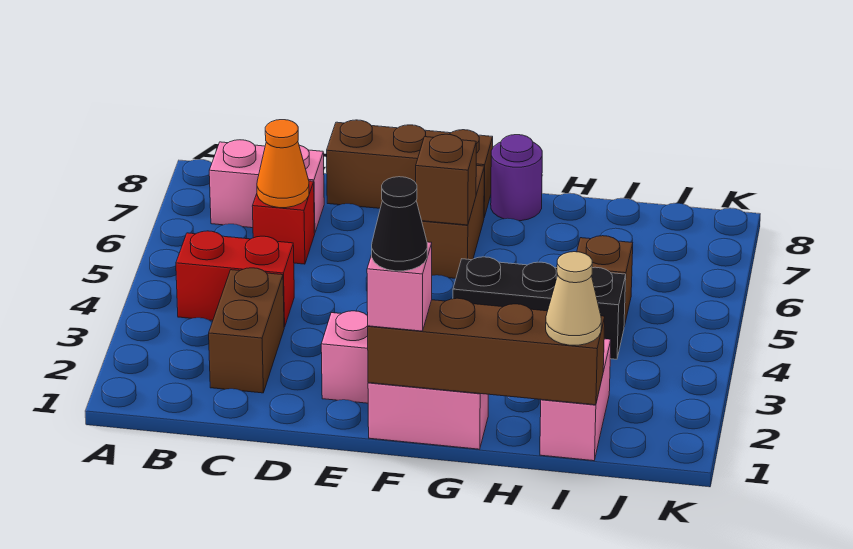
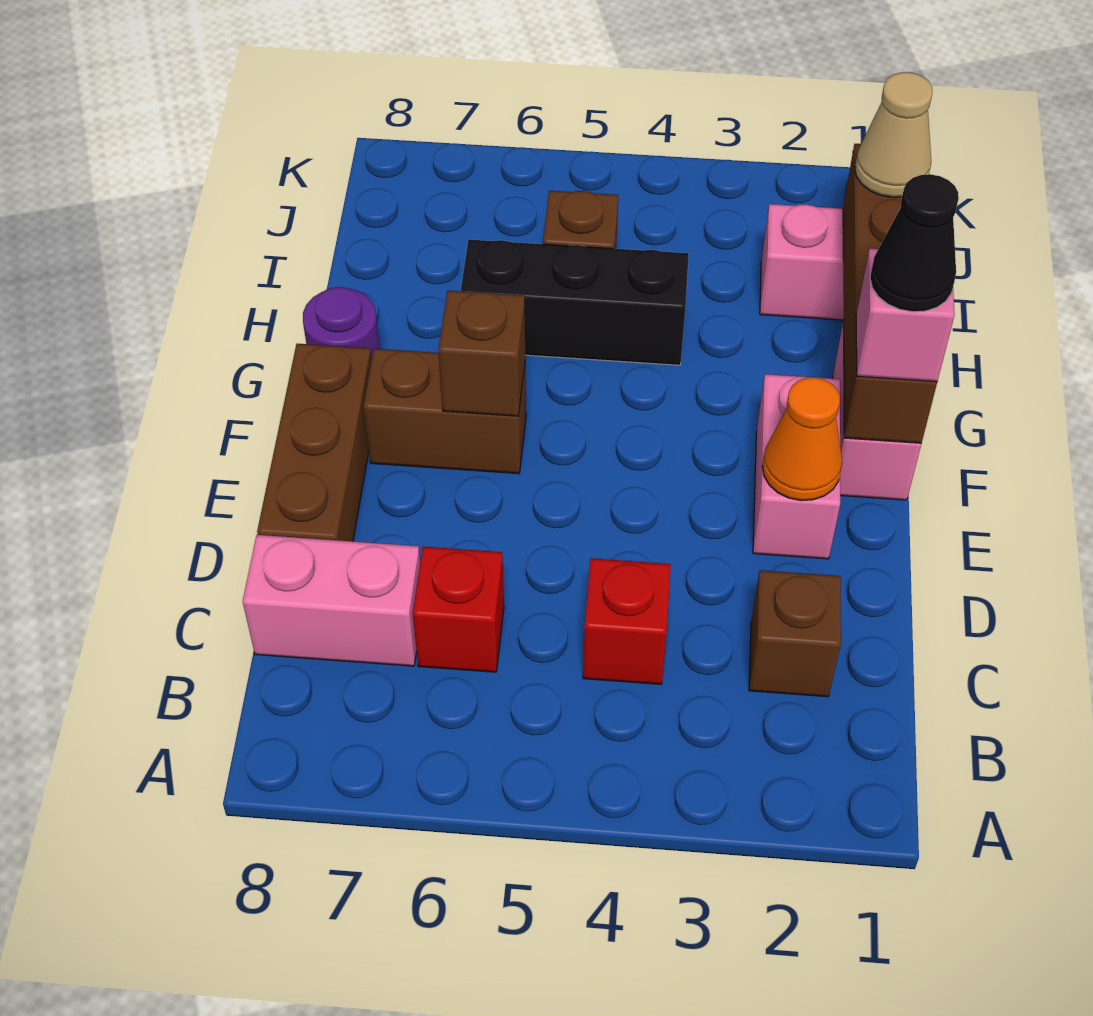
red 1x2 brick [176,231,294,327] -> red 1x1 brick [583,558,671,684]
pink 1x2 brick [209,140,324,233] -> pink 1x2 brick turned to [243,535,420,666]
brown 1x2 brick [209,268,284,393] -> brown 1x1 brick [749,570,841,697]
orange 1x1 cone [257,120,309,208] -> orange 1x1 cone moved to [762,377,842,501]
black 1x3 brick [453,257,626,359] -> black 1x3 brick turned to [461,239,689,365]

